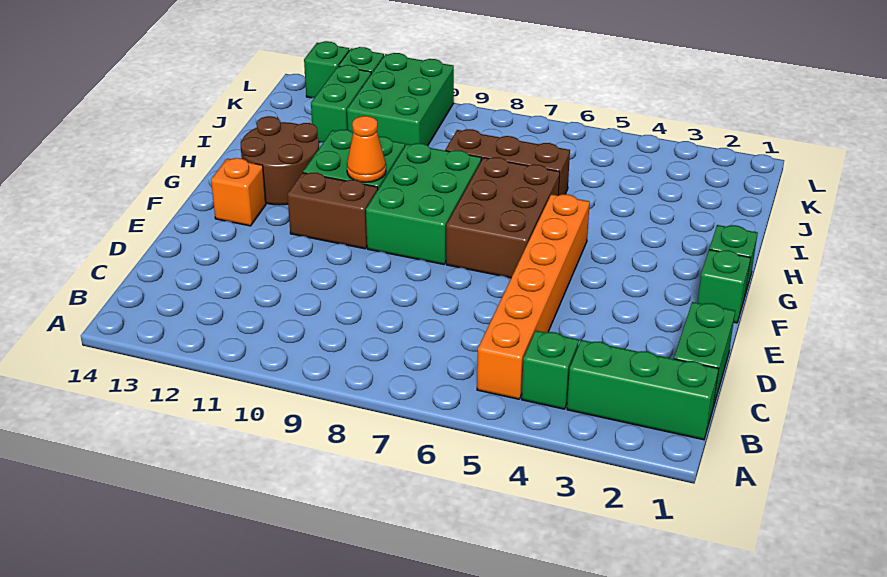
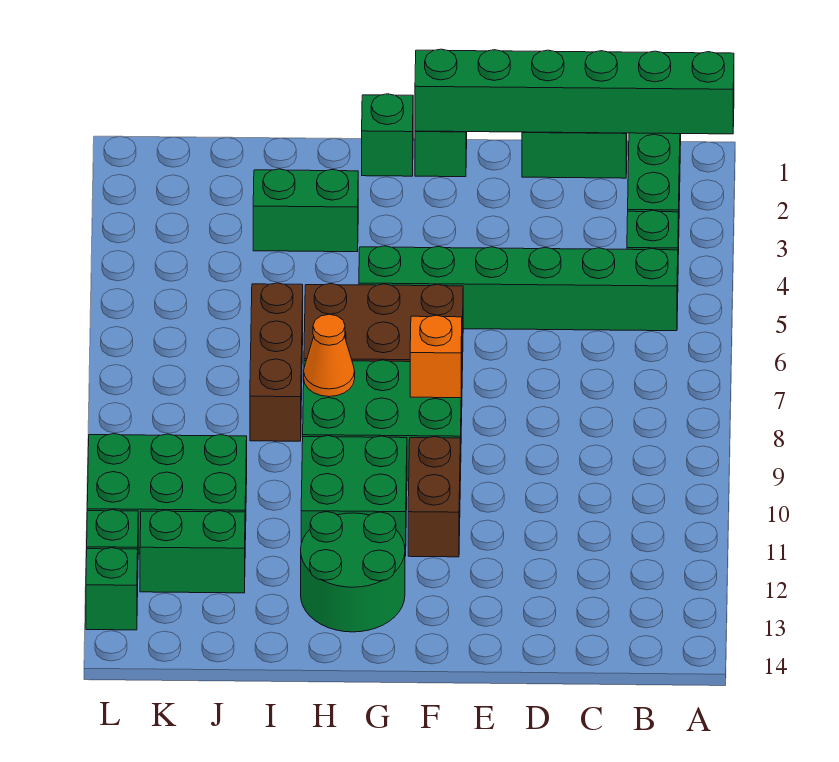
none -> green 1x6 brick [415,49,734,134]
orange 1x6 brick [477,194,590,399] -> green 1x6 brick [359,246,678,331]
orange 1x1 brick [211,158,266,226] -> orange 1x1 brick moved to [410,315,462,398]
orange 1x1 cone [347,116,386,182] -> orange 1x1 cone moved to [304,314,355,397]
brown 2x2 round brick [241,116,319,205] -> green 2x2 round brick [301,512,405,632]
none -> green 1x2 brick [253,169,358,252]

